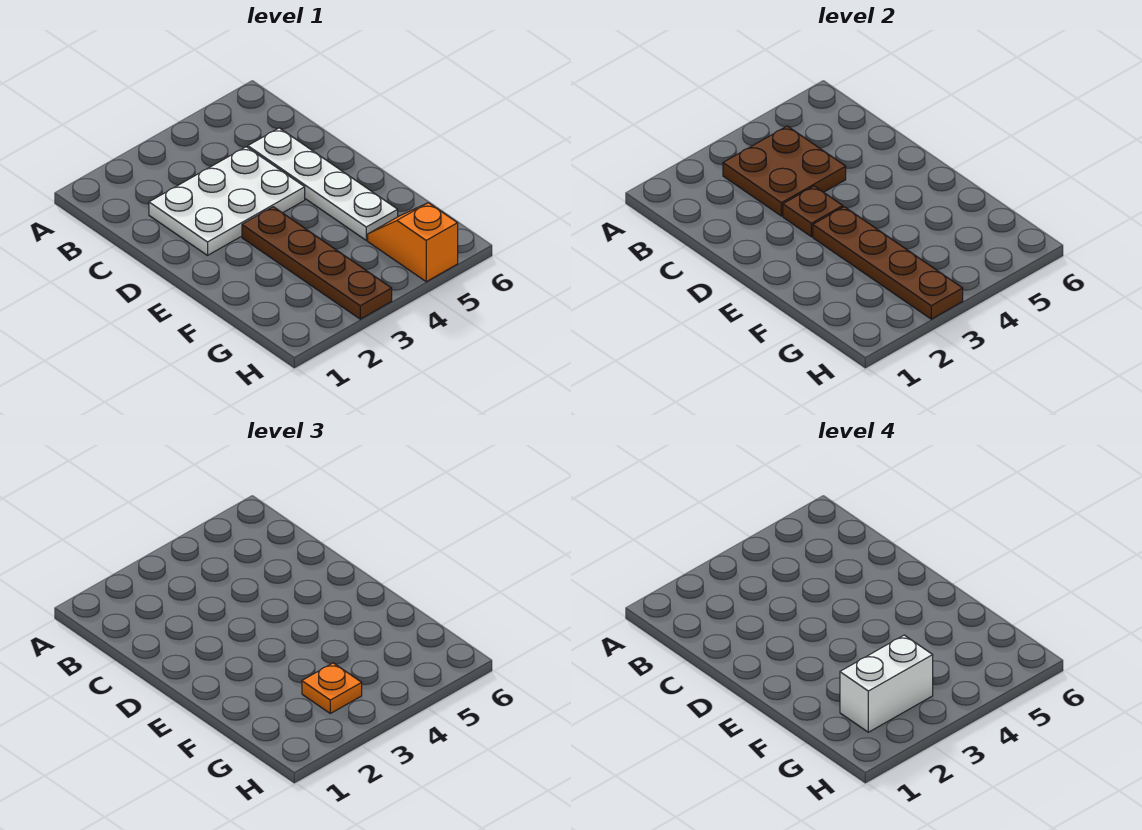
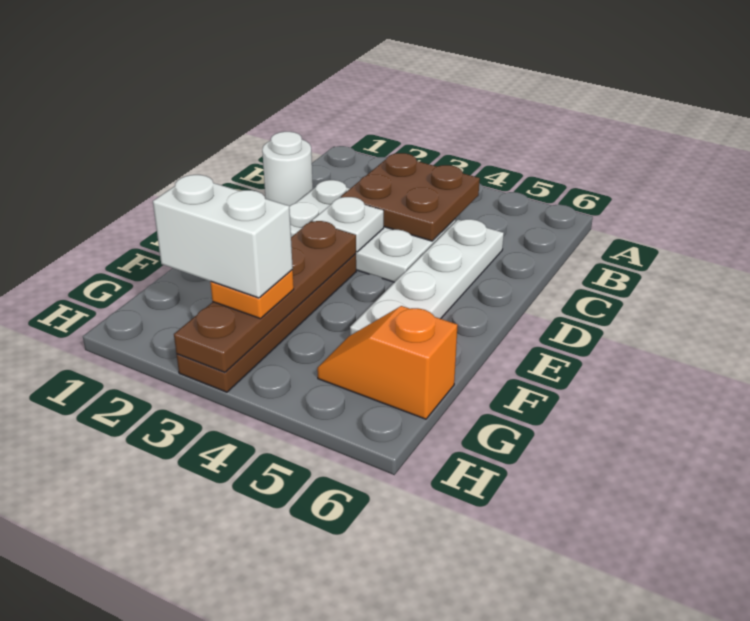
none -> white 1x1 round brick [262,132,313,206]
brown 1x1 plate [783,186,843,237] -> white 1x1 plate [312,197,384,252]
orange 1x2 slope [368,203,458,282] -> orange 1x2 slope turned to [317,306,458,419]

